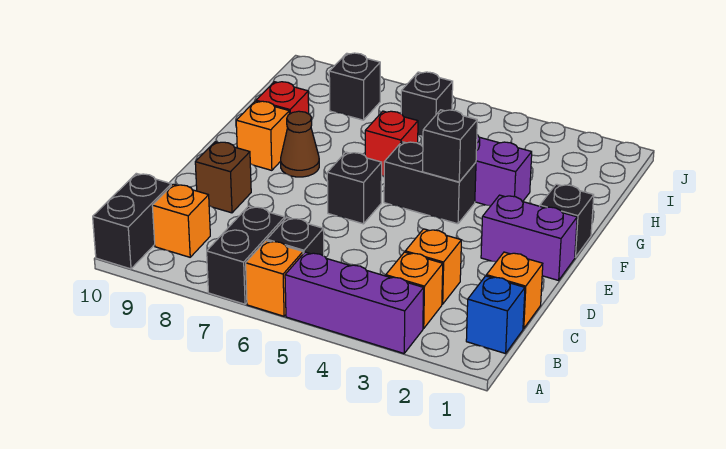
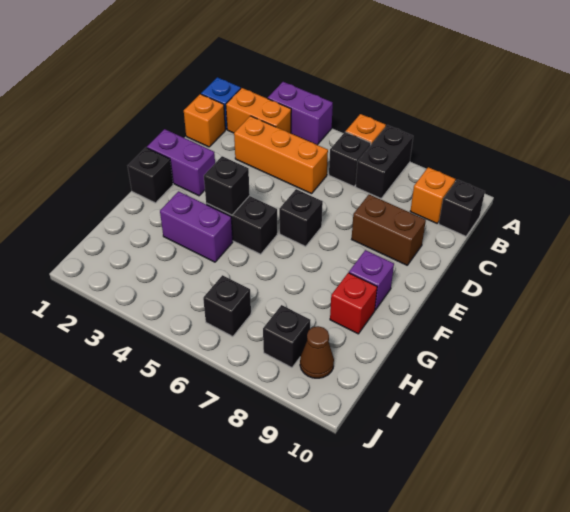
purple 1x3 brick [285,252,424,353] -> purple 1x2 brick [268,82,333,145]
black 1x2 brick [93,173,171,269] -> black 1x1 brick [439,180,485,236]
orange 1x1 brick [386,252,443,329] -> orange 1x2 brick [226,88,291,133]
orange 1x1 brick [405,229,461,304] -> orange 1x3 brick [234,116,328,194]
brown 1x1 brick [195,142,251,213] -> brown 1x2 brick [352,195,426,265]
brown 1x1 cone [281,111,319,177] -> brown 1x1 cone moved to [300,326,334,378]
orange 1x1 brick [236,101,289,170] -> purple 1x1 brick [349,250,394,310]
red 1x1 brick [365,111,418,176] -> none

